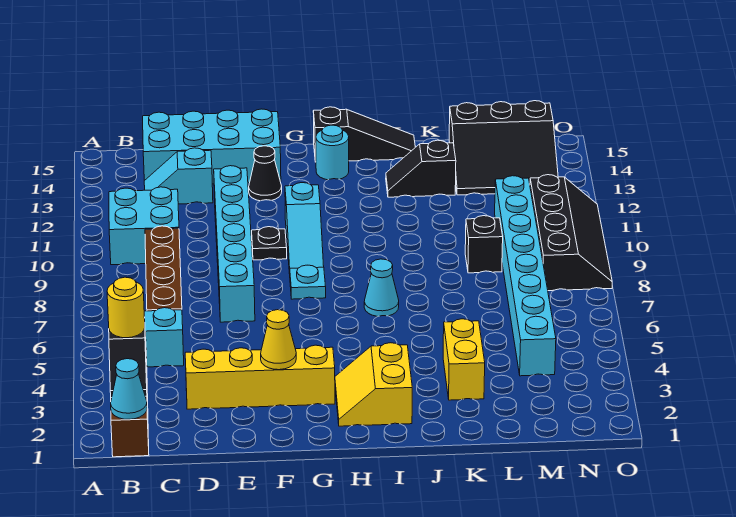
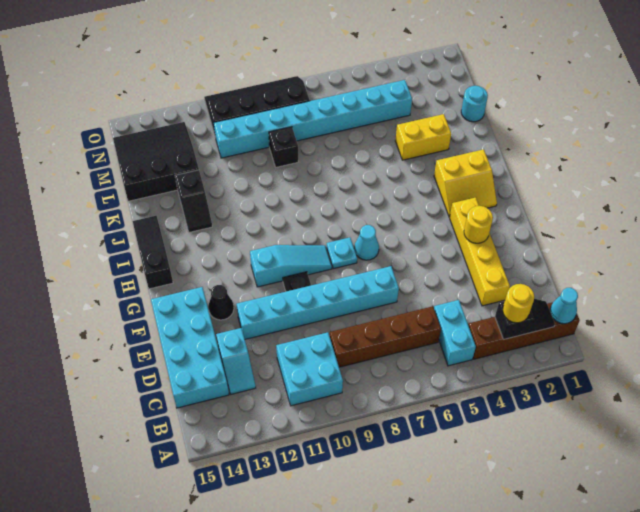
yellow 1x1 cone [261,310,296,370] -> yellow 1x1 round brick [464,206,493,243]
cyan 1x1 round brick [316,125,349,180] -> cyan 1x1 round brick moved to [461,86,488,122]
cyan 1x1 cone [364,259,399,317] -> cyan 1x1 cone moved to [354,225,379,260]
black 3x3 slope [449,101,558,195] -> black 3x3 slope turned to [113,122,199,201]

